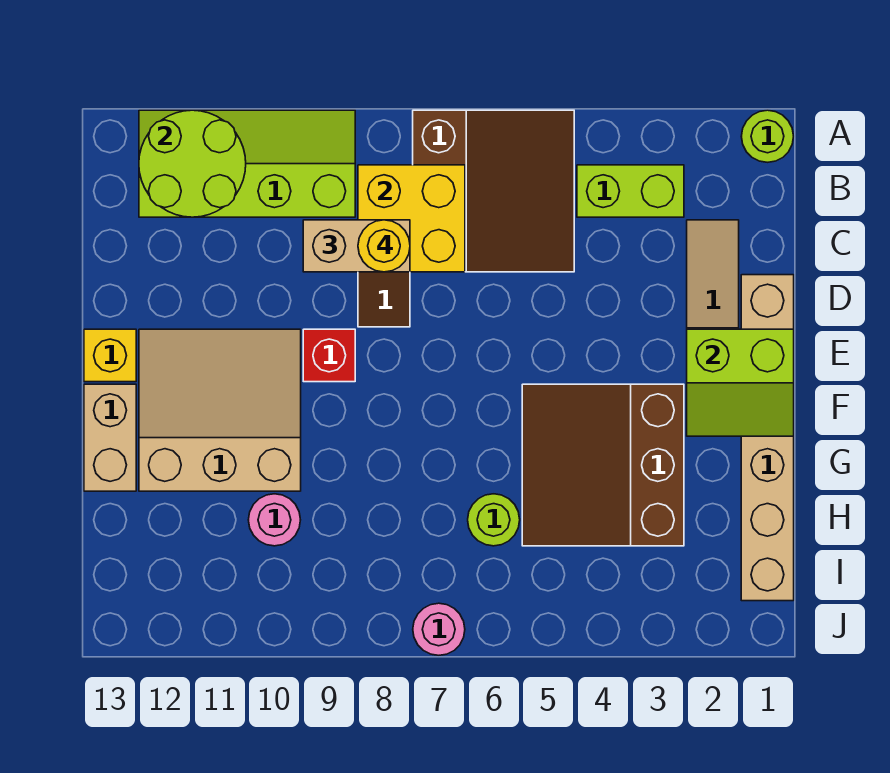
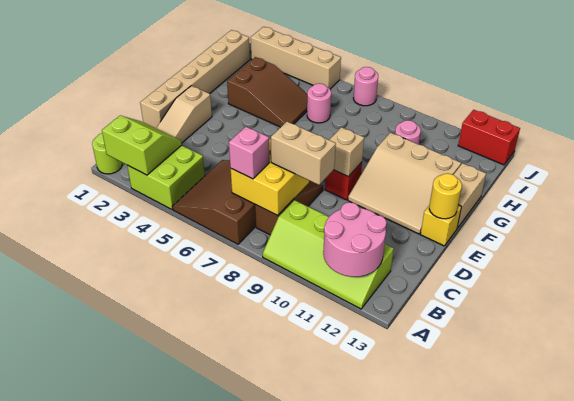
lime 2x2 round brick [139,110,246,217] -> pink 2x2 round brick [323,202,387,277]
lime 1x2 brick [577,165,684,217] -> lime 2x2 brick [127,145,205,209]
none -> pink 1x1 brick [229,127,269,179]
yellow 1x1 round brick [358,220,410,272] -> yellow 1x1 round brick moved to [429,173,462,219]
lime 2x2 slope [687,329,794,436] -> lime 2x2 slope moved to [102,116,182,175]
none -> tan 1x1 brick [329,127,364,177]
brown 3x3 slope [522,384,684,546] -> brown 2x3 slope [227,57,307,127]
lime 1x1 round brick [468,494,520,546] -> pink 1x1 round brick [307,83,331,123]
none -> tan 1x4 brick [251,27,341,89]
none -> red 1x2 brick [458,110,520,165]

